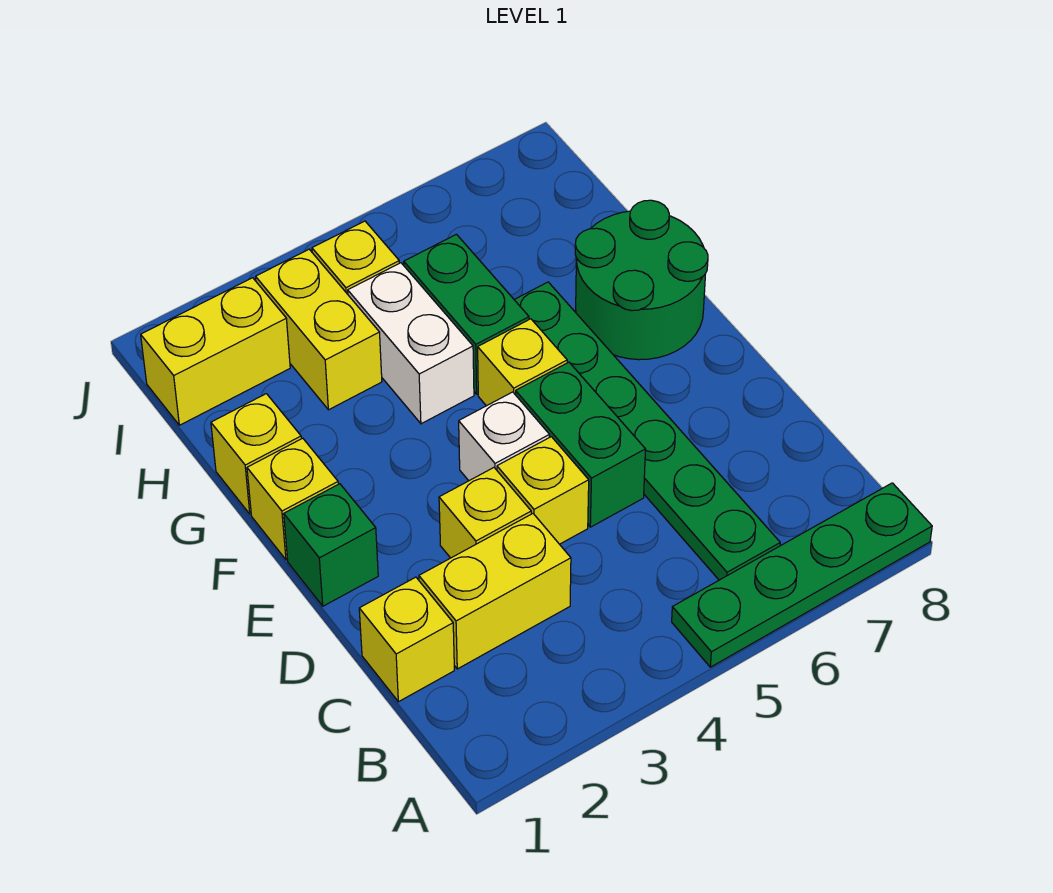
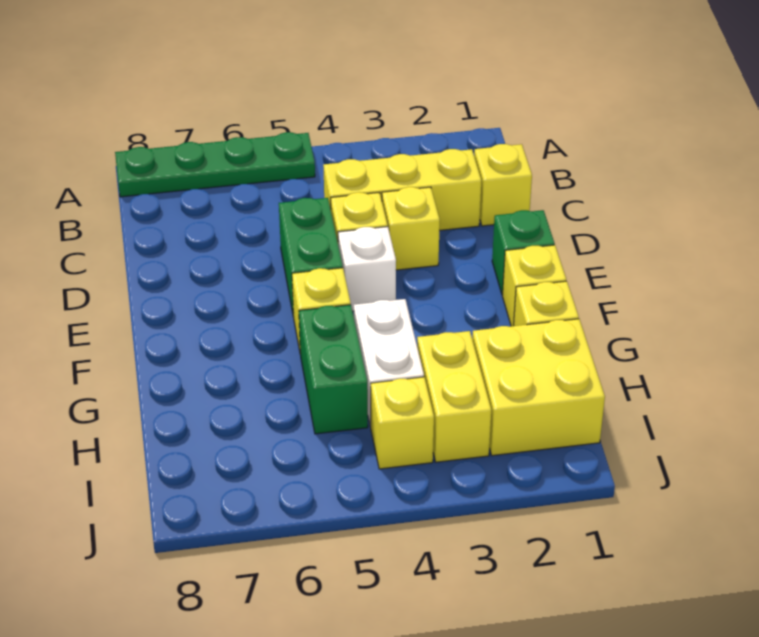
green 1x6 plate [514,282,780,580] -> none
yellow 1x2 brick [419,514,571,669] -> yellow 1x3 brick [323,149,481,231]
green 2x2 round brick [575,200,708,360] -> none
yellow 1x2 brick [141,278,290,425] -> yellow 2x2 brick [472,319,605,456]

